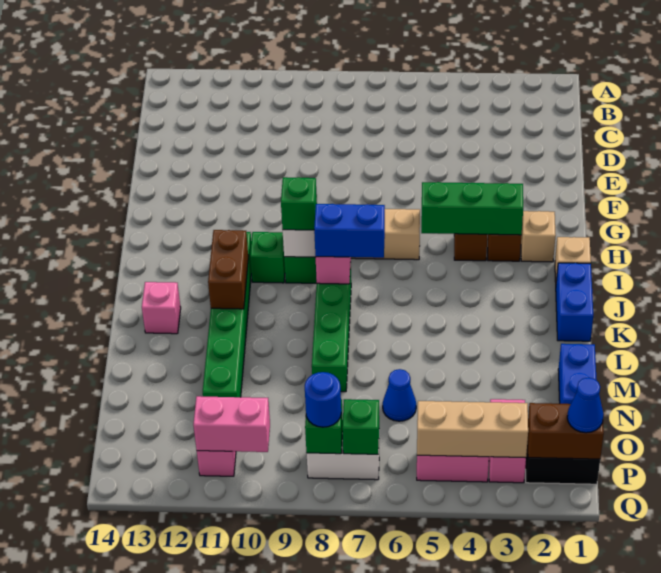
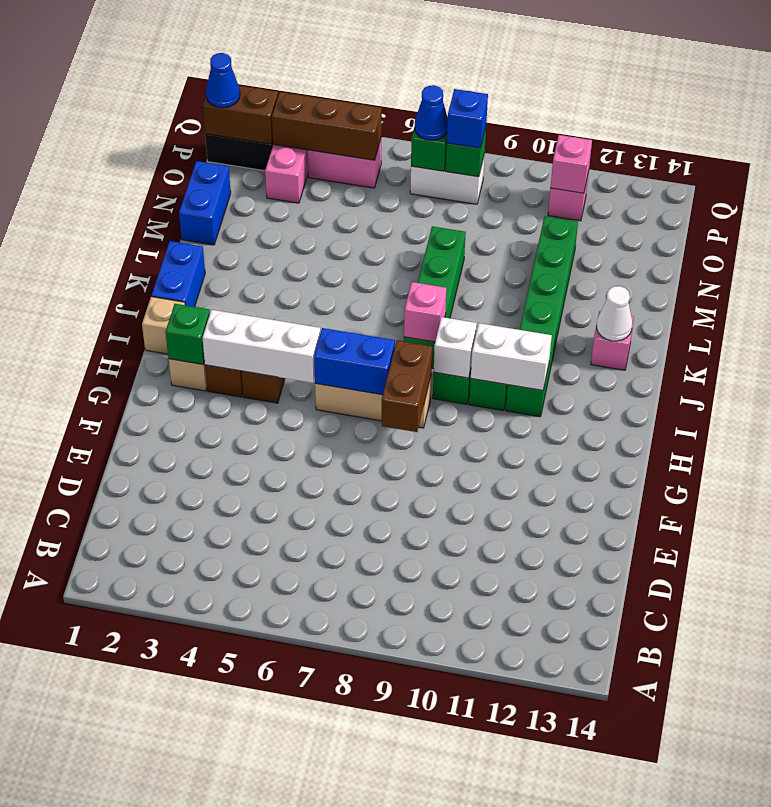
green 1x3 brick [421,182,523,235] -> white 1x3 brick [203,310,320,383]
green 1x1 brick [281,177,317,230] -> green 1x1 brick moved to [166,304,210,364]
none -> white 1x2 brick [471,323,552,390]
blue 1x2 brick [314,204,385,258] -> blue 1x2 brick moved to [314,328,395,395]
brown 1x2 brick [208,230,248,309] -> brown 1x2 brick moved to [382,340,432,432]
none -> white 1x1 cone [597,286,632,341]
blue 1x1 cone [383,369,416,421] -> blue 1x1 cone moved to [415,85,448,140]
tan 1x3 brick [417,401,528,458] -> brown 1x3 brick [272,92,382,160]
blue 1x1 round brick [305,372,341,427] -> blue 1x1 brick [447,89,488,148]
pink 1x2 brick [193,396,270,452] -> pink 1x1 brick [551,135,592,193]

